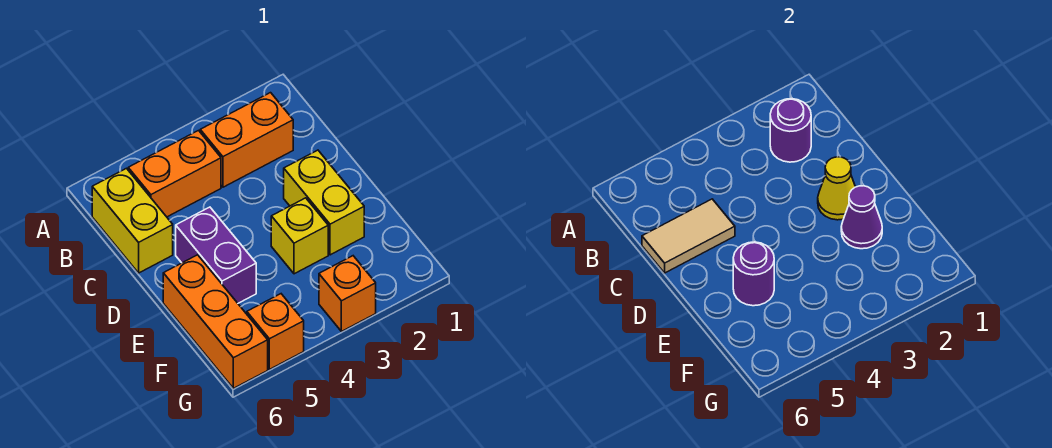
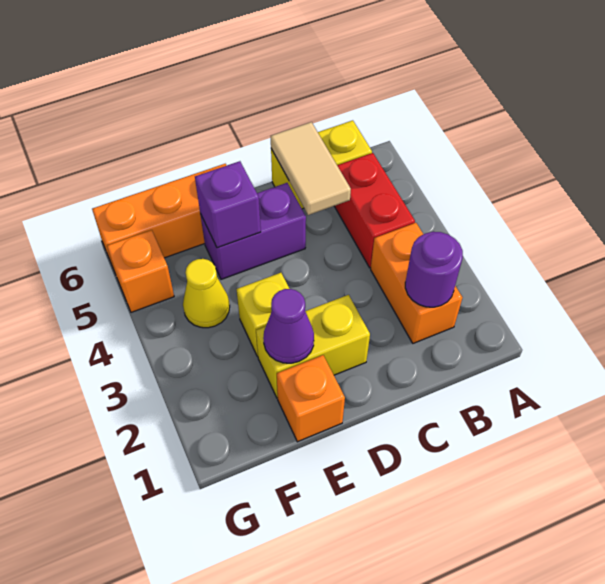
orange 1x2 brick [128,131,221,217] -> red 1x2 brick [334,153,415,268]
yellow 1x1 cone [818,157,855,220] -> yellow 1x1 cone moved to [183,259,230,328]
purple 1x1 round brick [733,242,774,306] -> purple 1x1 brick [195,161,261,248]
orange 1x1 brick [319,256,376,331] -> orange 1x1 brick moved to [277,355,345,442]

